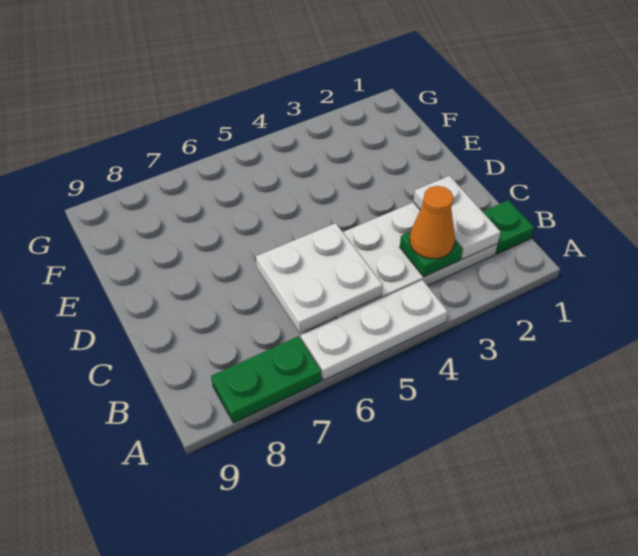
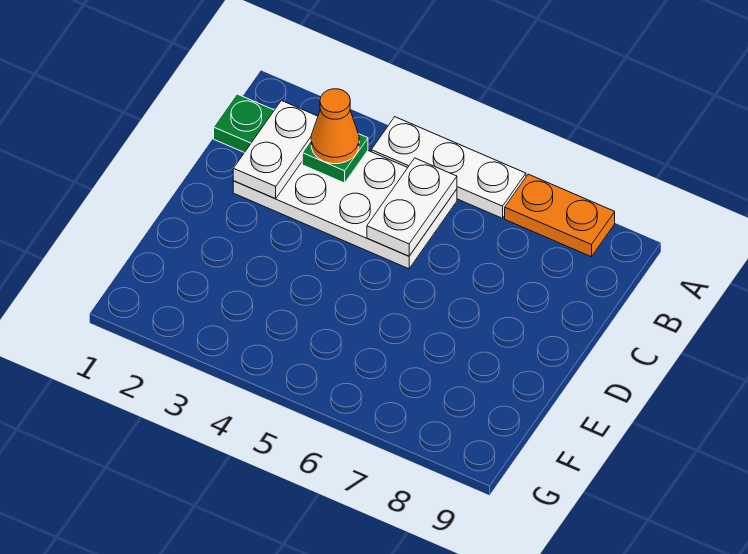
green 1x2 plate [211,336,321,423] -> orange 1x2 plate [505,174,615,257]
white 2x2 plate [256,223,383,333] -> white 1x2 plate [367,158,457,256]

